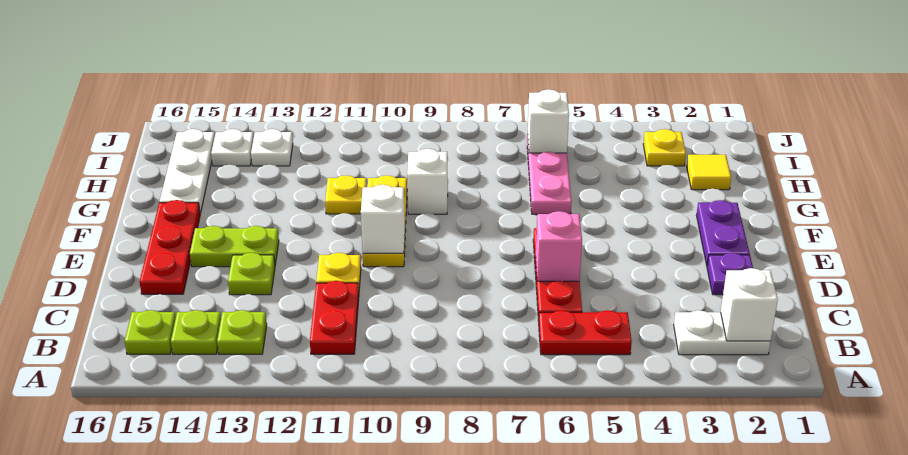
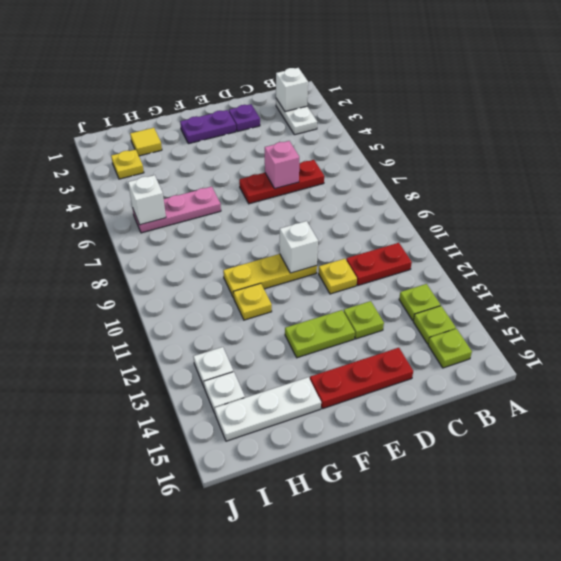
red 1x2 plate [539,310,632,355] -> none
lime 1x2 plate [190,226,279,267] -> lime 1x2 plate turned to [285,310,355,358]
white 1x1 brick [407,149,448,214] -> none

